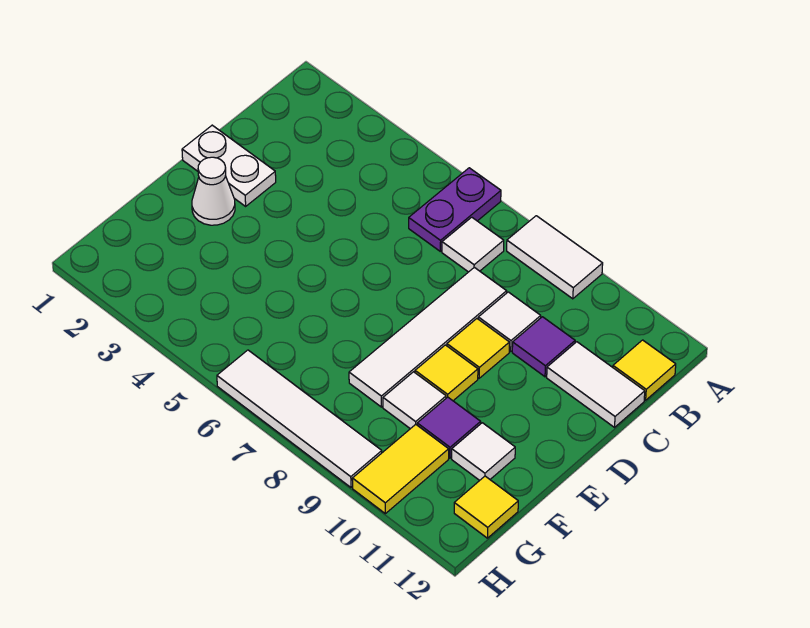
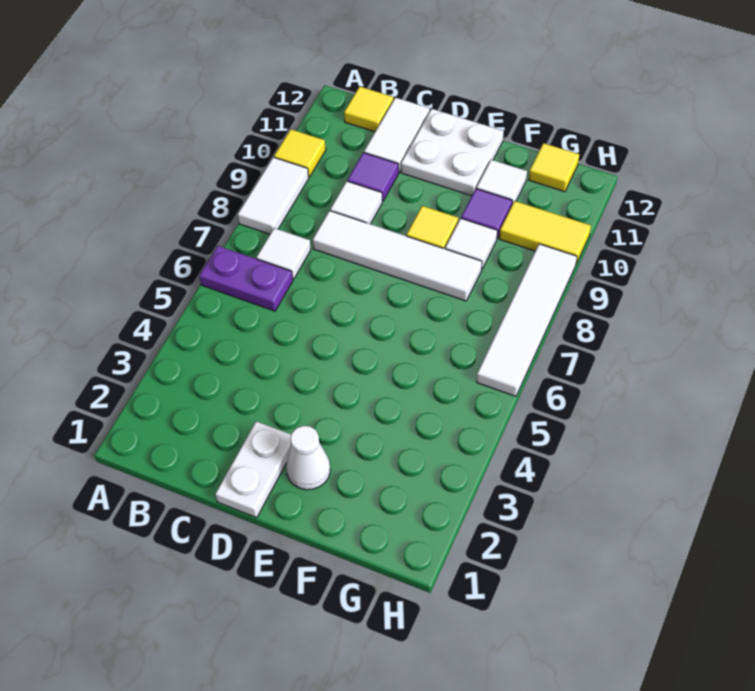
yellow 1x1 tile [447,319,509,378] -> yellow 1x1 tile moved to [274,129,326,177]
none -> white 2x2 plate [401,109,504,196]

